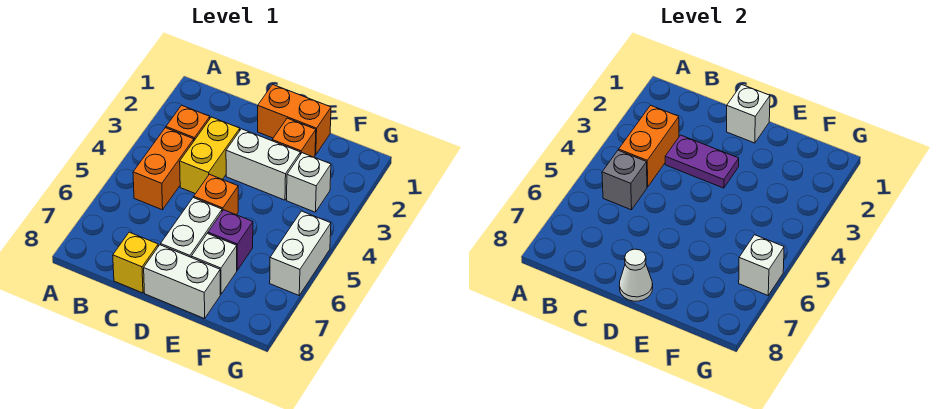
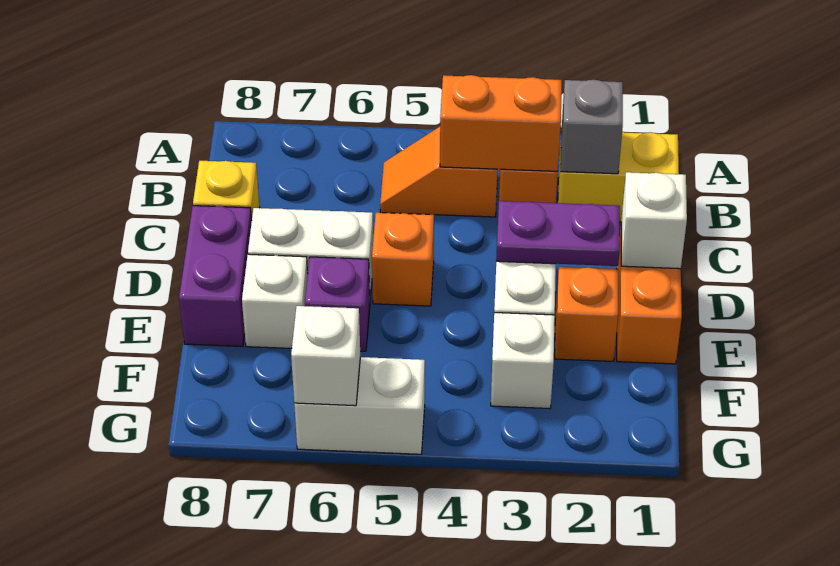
orange 1x2 brick [133,128,194,210] -> orange 1x2 slope [380,127,498,217]
grey 1x1 brick [602,150,647,210] -> grey 1x1 brick moved to [561,80,623,174]
yellow 1x2 brick [180,117,240,194] -> yellow 1x2 brick moved to [558,132,679,222]
purple 1x2 plate [665,135,739,188] -> purple 1x2 plate turned to [496,201,620,266]
white 1x2 brick [144,245,220,319] -> purple 1x2 brick [179,206,252,347]
white 1x1 cone [619,249,653,301] -> none

